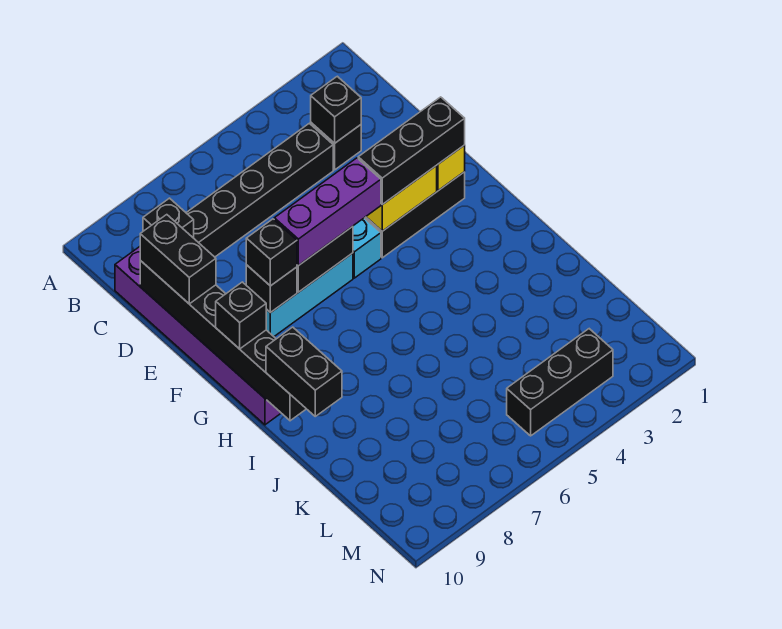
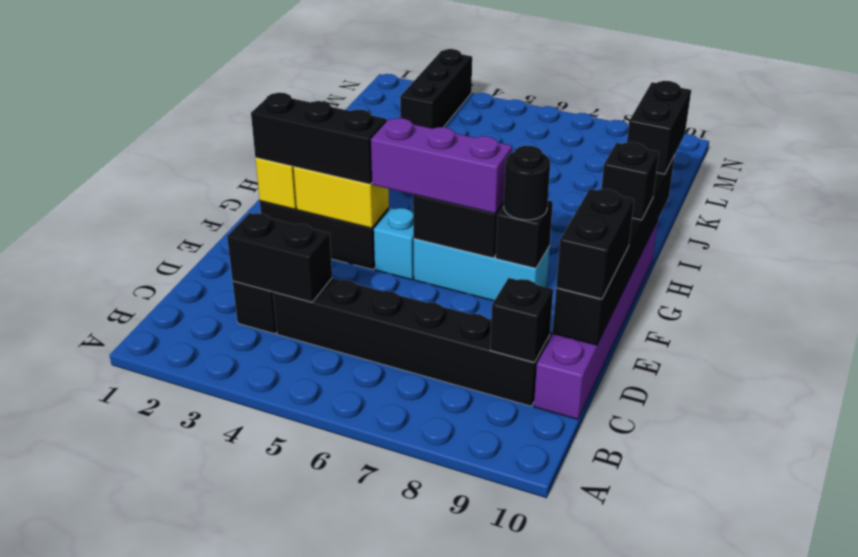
black 1x1 brick [311,76,361,143] -> black 1x2 brick [227,213,332,302]
black 1x1 brick [246,219,297,286] -> black 1x1 round brick [504,146,550,220]
black 1x3 brick [507,329,613,436] -> black 1x3 brick turned to [400,49,472,129]

